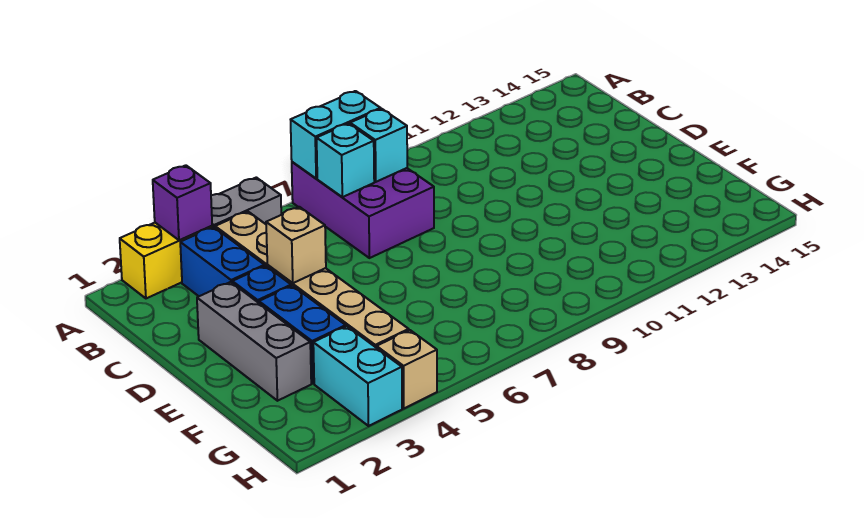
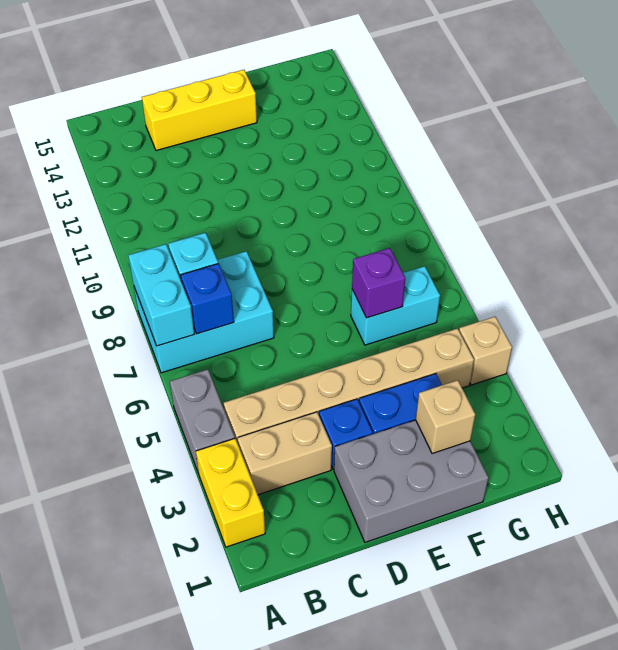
purple 1x1 brick [153,165,212,240] -> purple 1x1 brick moved to [352,248,405,318]
purple 2x3 brick [292,162,434,258] -> cyan 2x3 brick [134,251,274,373]
blue 1x2 brick [180,227,265,296] -> tan 1x2 brick [238,412,332,495]
cyan 1x1 brick [317,124,374,197] -> blue 1x1 brick [181,263,234,334]
none -> yellow 1x3 brick [142,70,257,151]
grey 1x3 brick [197,282,311,401] -> grey 2x3 brick [334,420,488,542]
tan 1x1 brick [266,207,326,283] -> tan 1x1 brick moved to [416,380,475,454]
cyan 1x2 brick [313,326,402,426] -> cyan 1x2 brick moved to [351,266,440,345]

